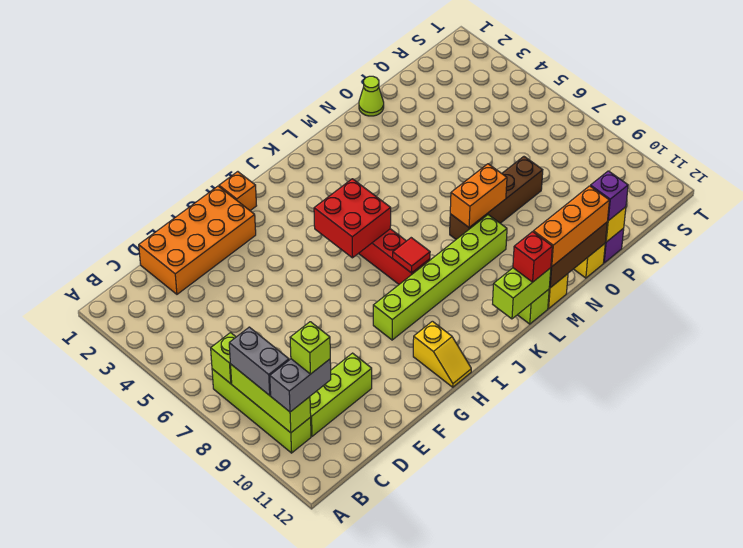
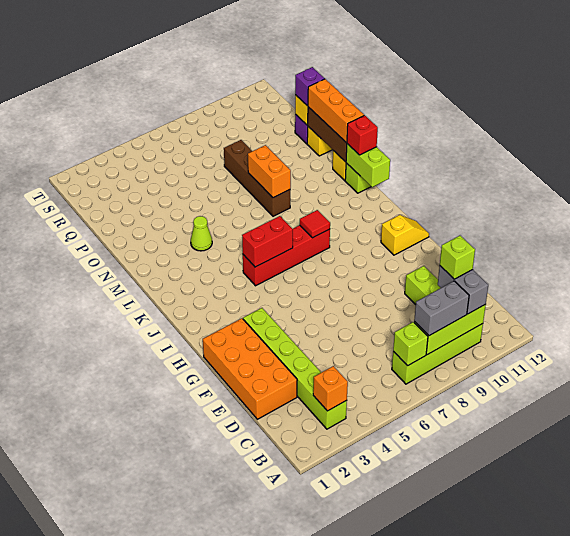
orange 1x1 brick [219,172,257,211] -> orange 1x1 brick moved to [313,366,348,411]
lime 1x6 brick [373,215,507,340] -> lime 1x6 brick moved to [243,308,347,429]
red 2x2 brick [314,179,391,258] -> red 1x2 brick [242,216,293,267]
lime 1x1 cone [359,76,384,116] -> lime 1x1 cone moved to [191,216,212,251]

